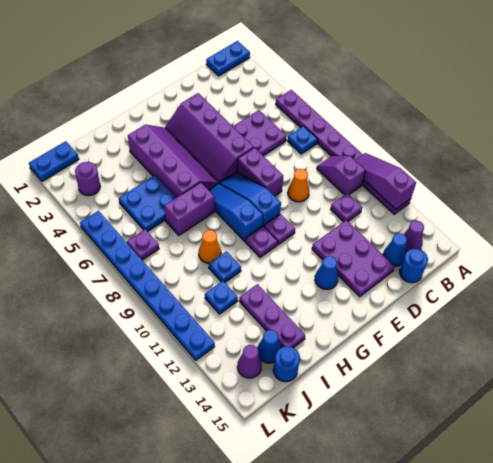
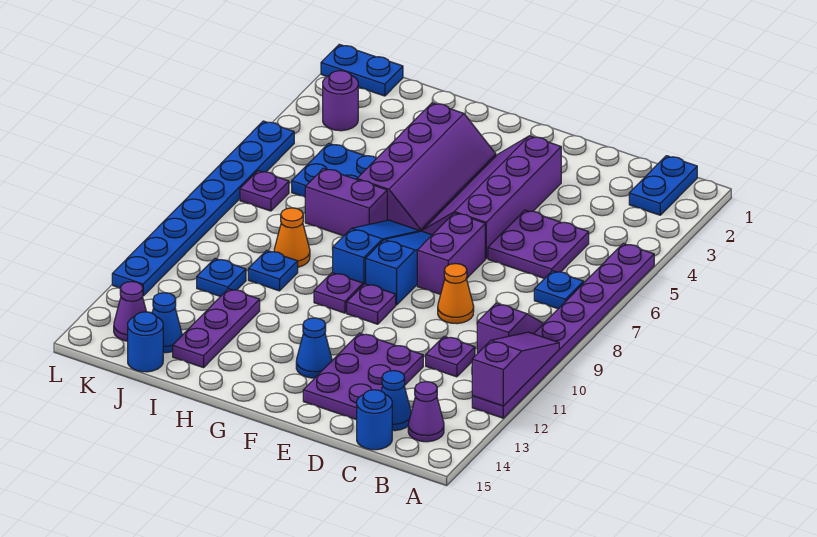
blue 1x2 plate [206,41,250,76] -> blue 1x2 plate turned to [629,156,697,215]

